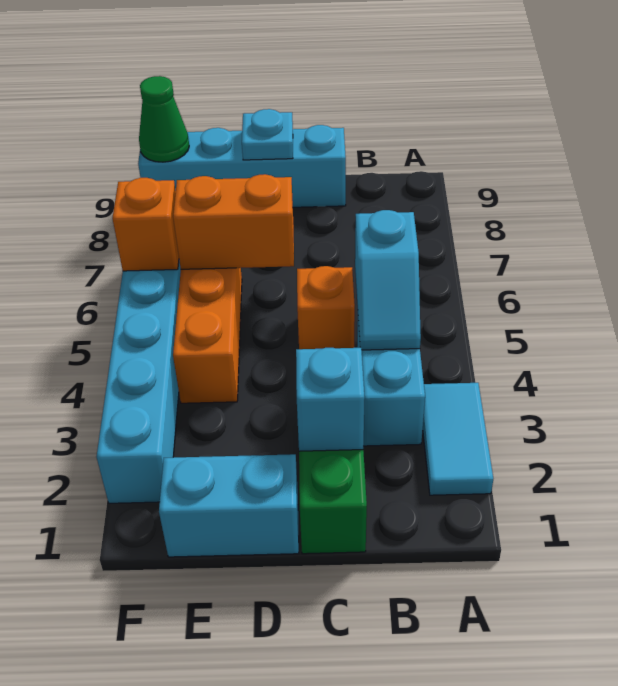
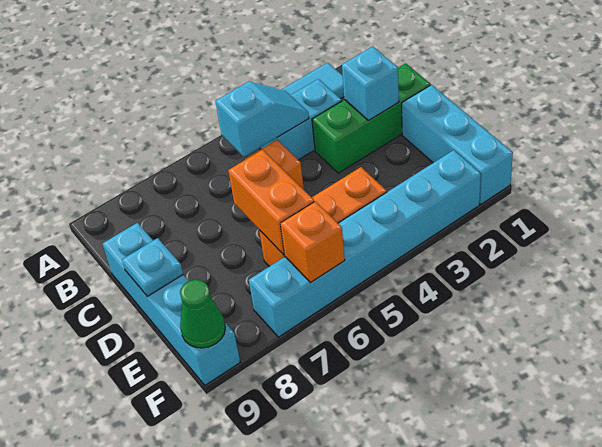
cyan 1x2 brick [159,454,299,557] -> cyan 1x3 brick [402,85,513,204]

